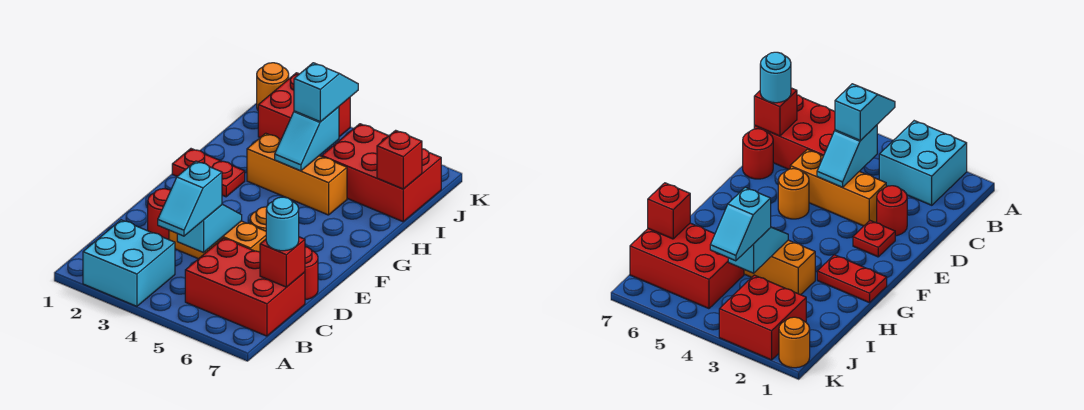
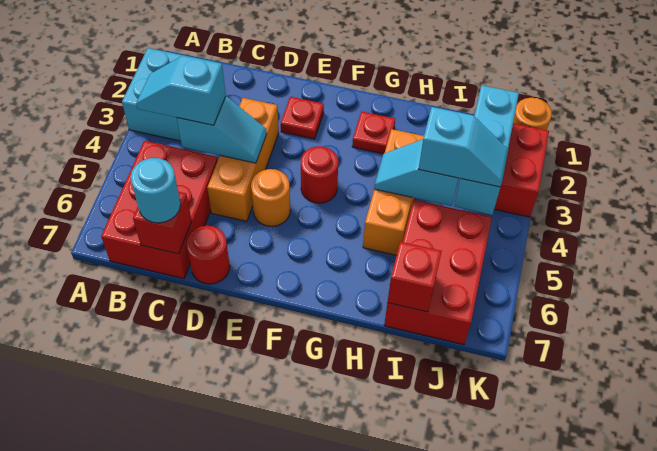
red 1x1 round brick [148,189,171,240] -> red 1x1 round brick moved to [301,146,338,203]
red 1x2 plate [172,149,245,197] -> red 1x1 plate [352,111,395,154]
none -> cyan 1x3 brick [454,85,519,215]

